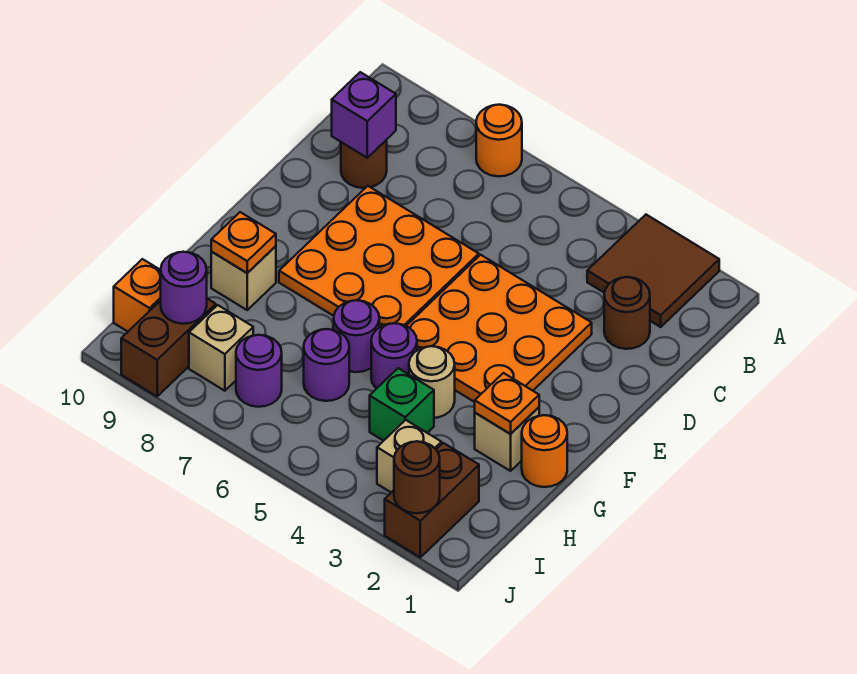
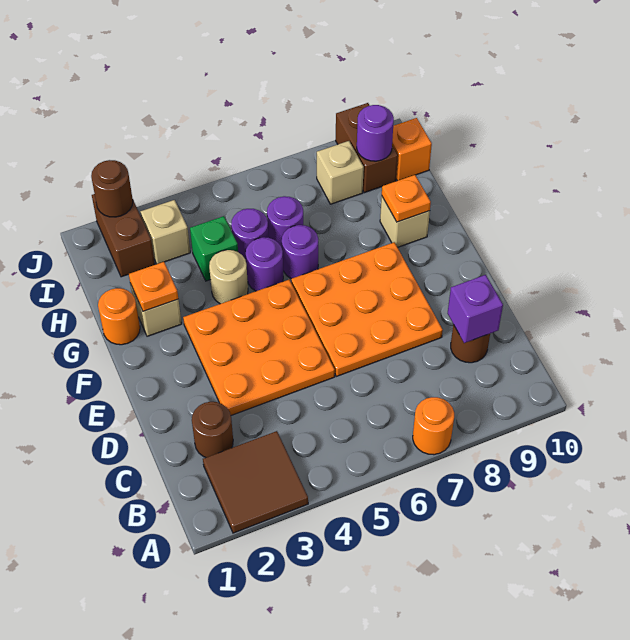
purple 1x1 round brick [236,335,282,407] -> purple 1x1 round brick moved to [231,209,269,260]

